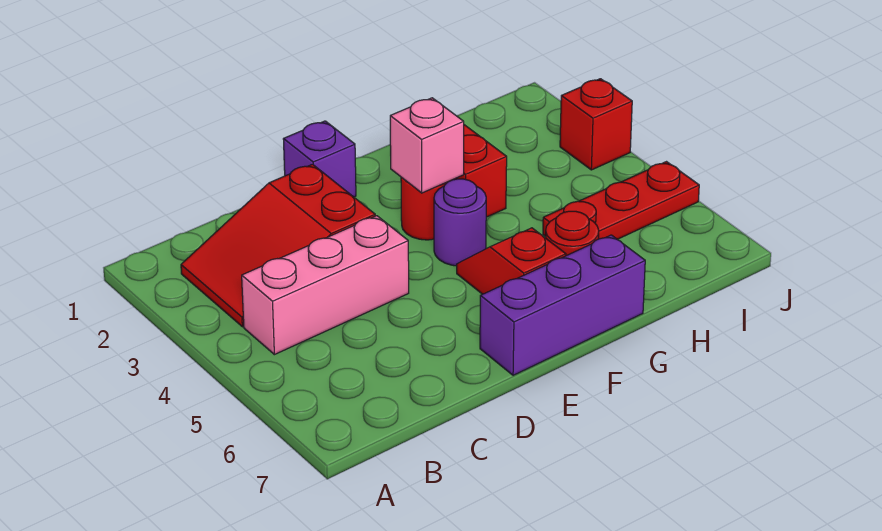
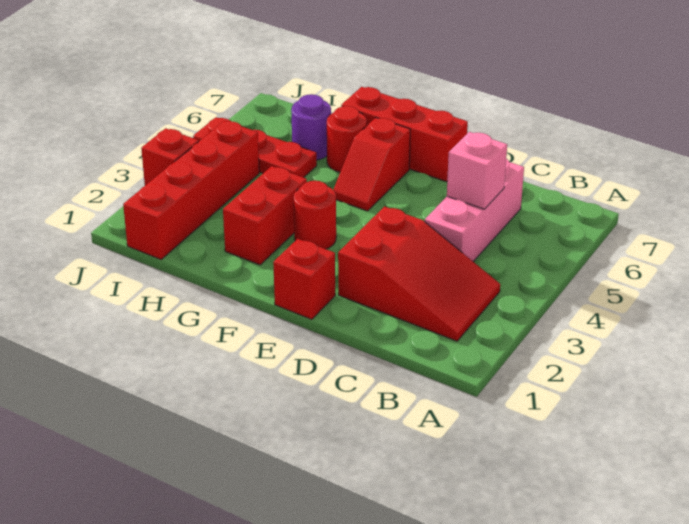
pink 1x3 brick [242,216,409,355] -> pink 1x3 brick turned to [425,159,524,261]
purple 1x1 brick [283,121,356,197] -> red 1x1 brick [273,239,335,319]
purple 1x3 brick [480,235,645,375] -> red 1x3 brick [341,87,468,182]
pink 1x1 brick [390,98,464,193] -> pink 1x1 brick moved to [447,132,507,209]
purple 1x1 round brick [434,179,486,266] -> purple 1x1 round brick moved to [291,94,331,160]
none -> red 1x4 brick [123,121,259,259]

